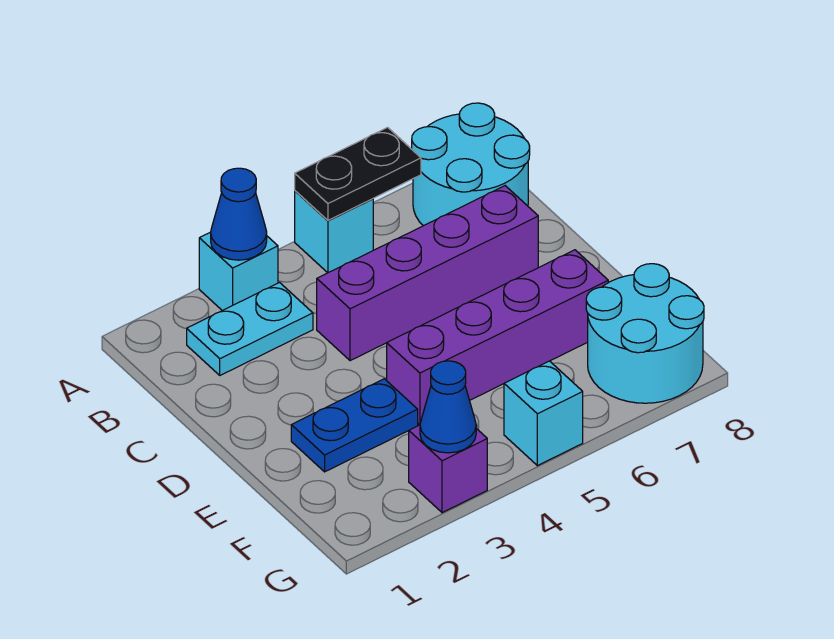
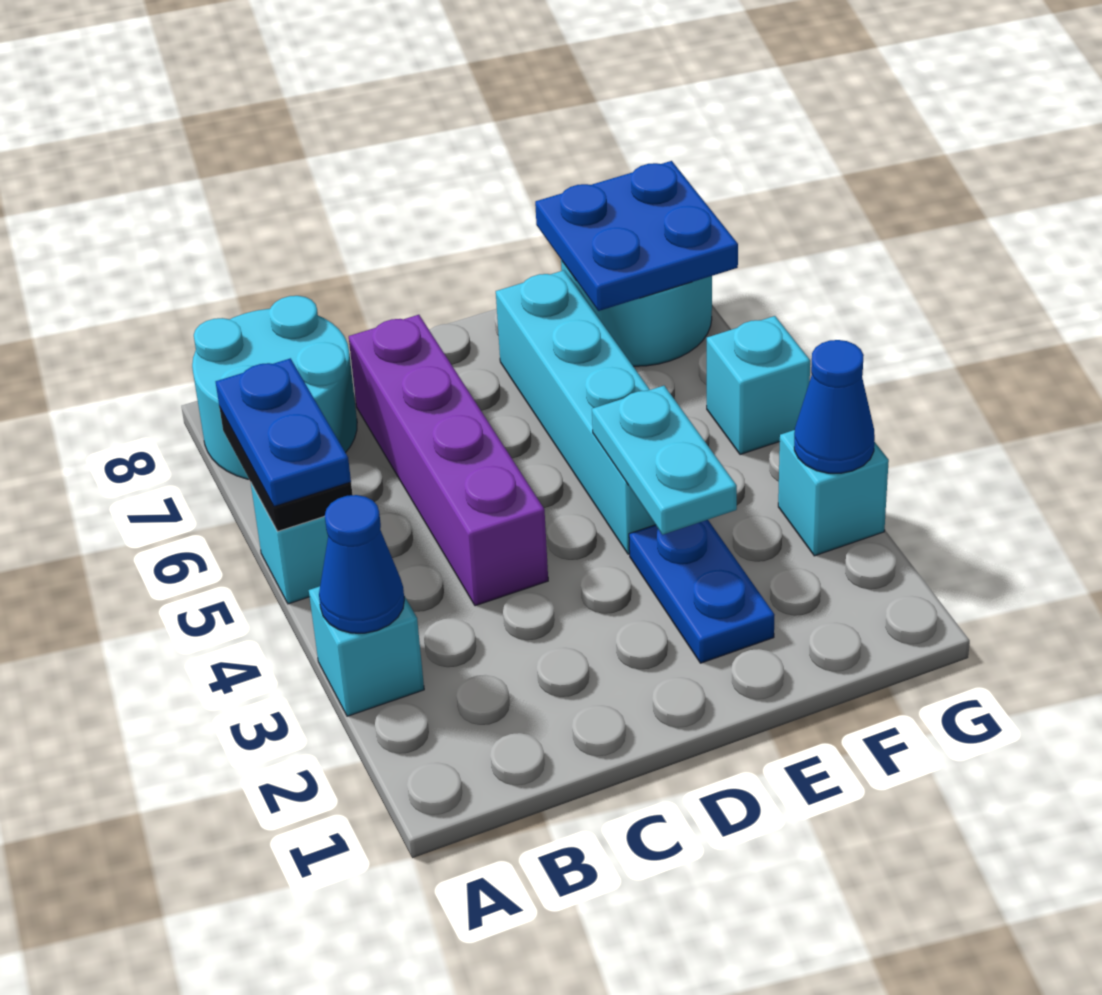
none -> blue 1x2 plate [216,358,351,507]
cyan 1x2 plate [187,283,313,375] -> cyan 1x2 plate moved to [592,386,737,535]
purple 1x4 brick [387,250,608,425] -> cyan 1x4 brick [496,270,655,554]
none -> blue 2x2 plate [535,161,738,311]
purple 1x1 brick [409,425,487,513] -> cyan 1x1 brick [778,430,889,556]

